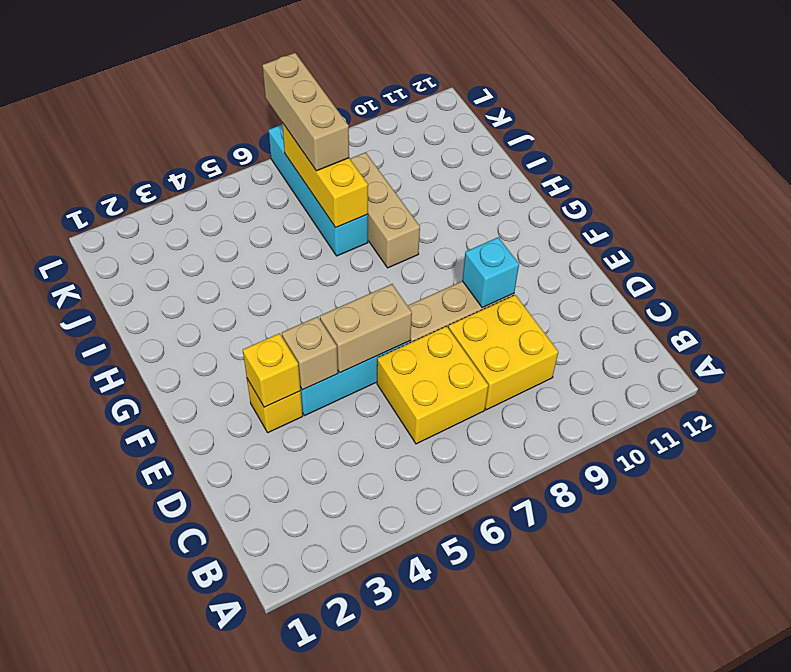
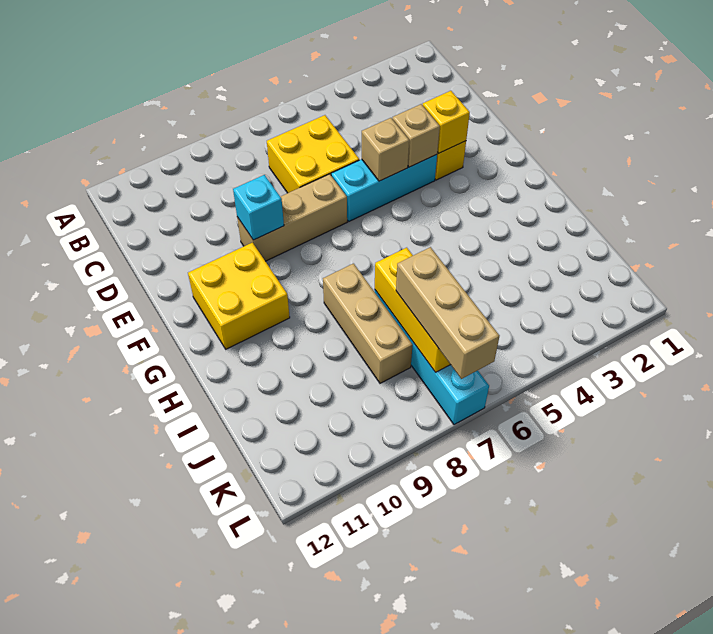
yellow 2x2 brick [448,295,558,410] -> yellow 2x2 brick moved to [188,243,290,349]
tan 1x2 brick [320,284,412,373] -> tan 1x1 brick [362,118,409,181]

